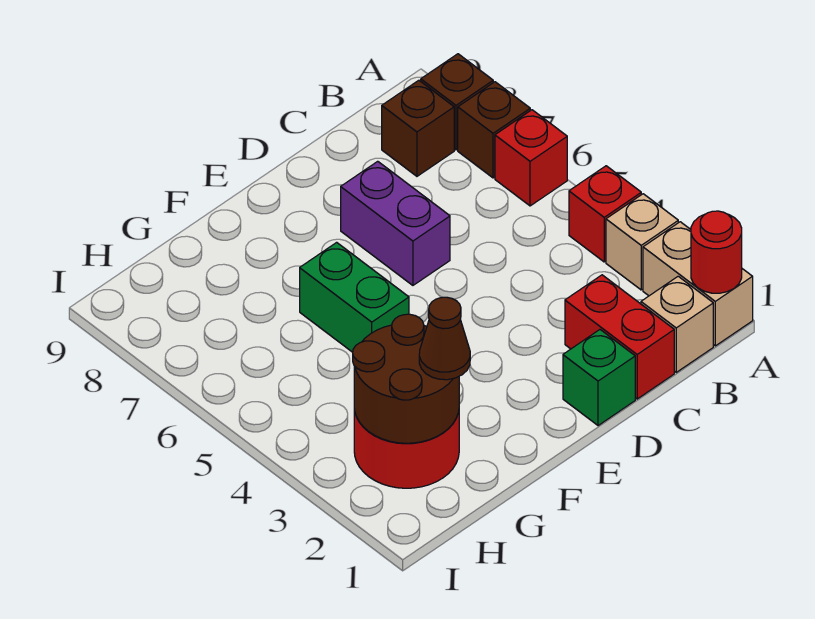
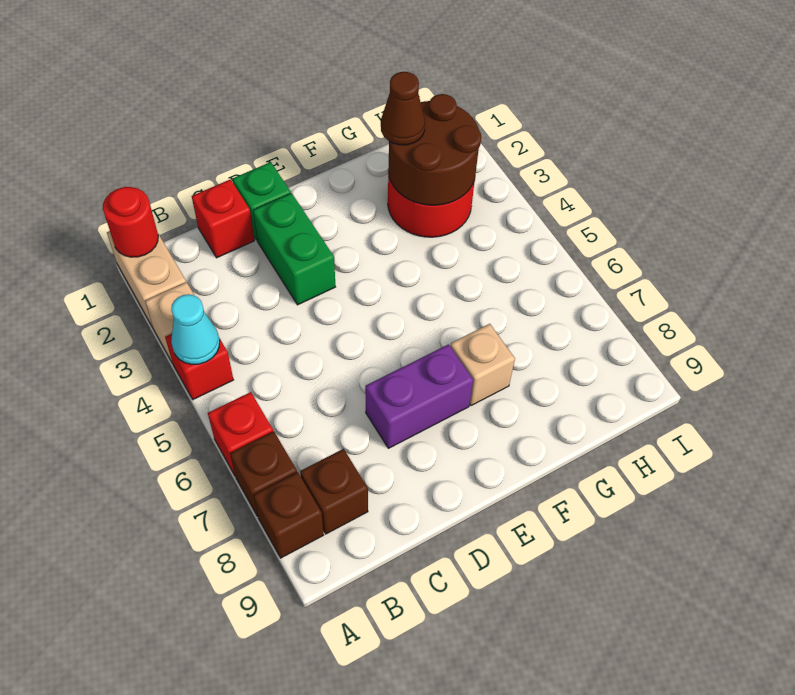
none -> cyan 1x1 cone [171,294,220,364]
tan 1x1 brick [641,276,713,372] -> tan 1x1 brick moved to [450,324,515,406]
red 1x2 brick [565,275,674,399] -> red 1x1 brick [192,179,254,258]
purple 1x2 brick [341,161,450,285] -> purple 1x2 brick turned to [365,344,473,448]
green 1x2 brick [300,242,409,352] -> green 1x2 brick moved to [253,193,335,305]

